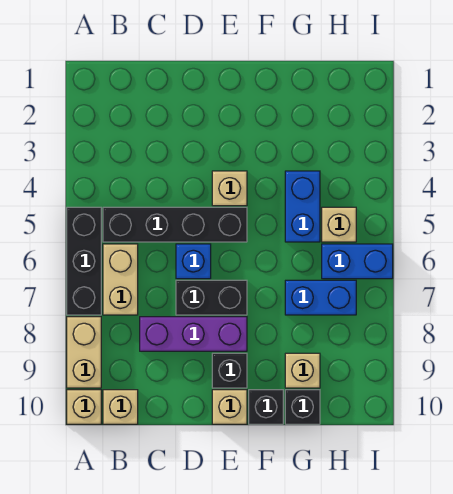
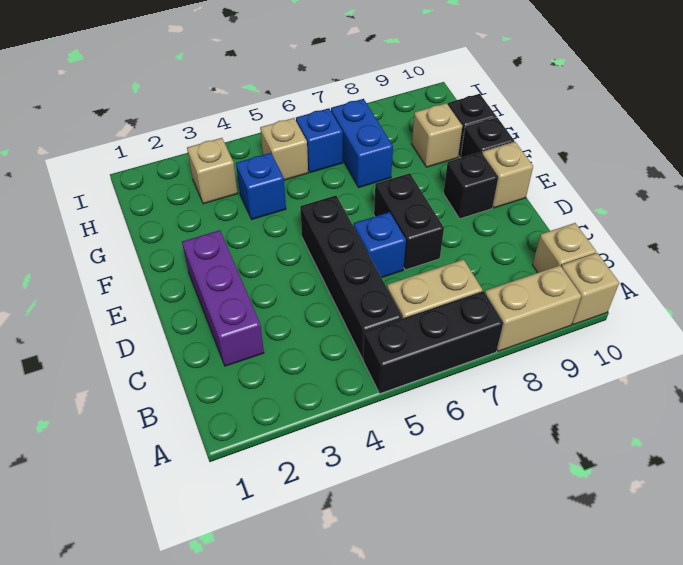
purple 1x3 brick [140,317,247,351] -> purple 1x3 brick moved to [182,230,264,366]
tan 1x1 brick [212,171,247,206] -> tan 1x1 brick moved to [187,138,238,204]
blue 1x2 brick [285,171,320,242] -> blue 1x1 brick [236,153,286,219]
blue 1x2 brick [322,244,393,279] -> blue 1x1 brick [296,108,343,173]

